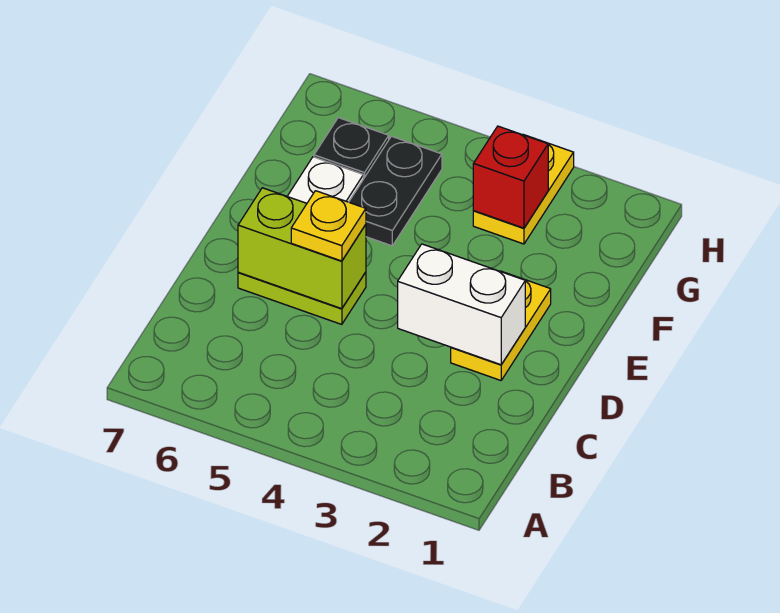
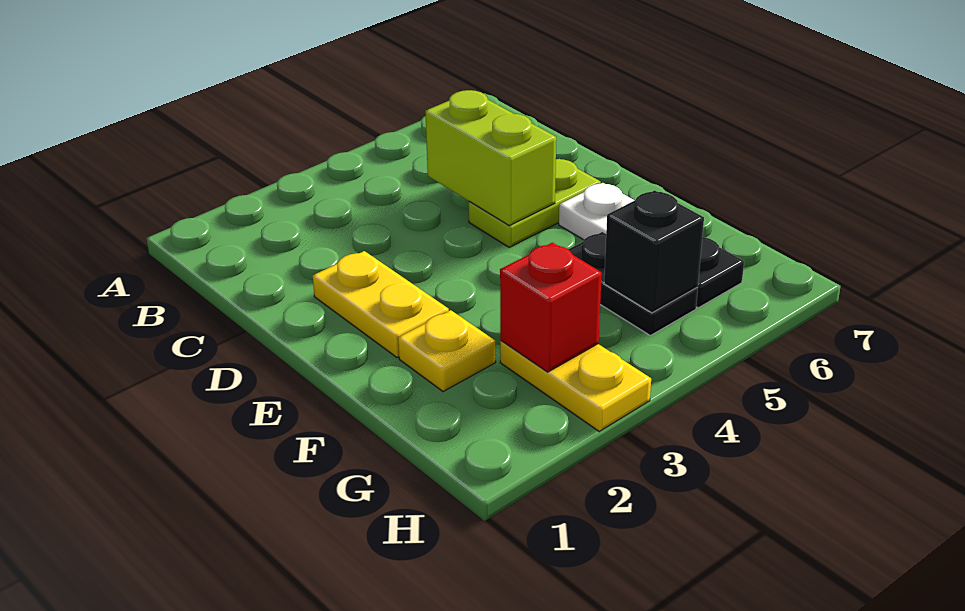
white 1x2 brick [398,244,525,365] -> none
lime 1x2 brick [238,188,366,309] -> lime 1x2 brick turned to [425,90,556,226]
yellow 1x1 plate [291,191,366,261] -> yellow 1x1 plate moved to [398,310,496,392]
none -> black 1x1 brick [604,190,704,313]

